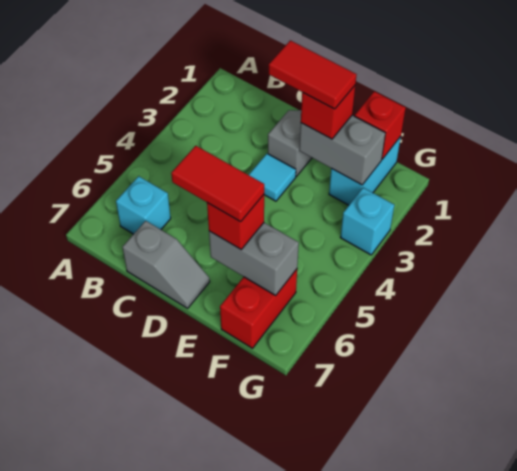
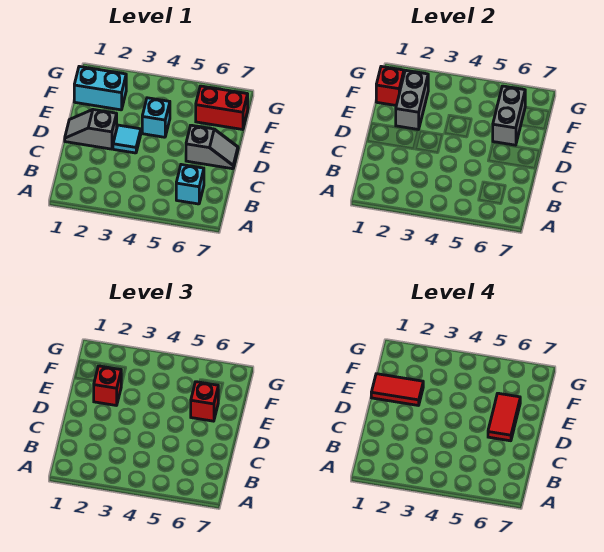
grey 1x2 slope [123,221,210,308] -> grey 1x2 slope turned to [186,125,238,169]
red 1x2 tile [269,40,357,109] -> red 1x2 tile turned to [371,374,423,406]
cyan 1x1 brick [341,188,394,255] -> cyan 1x1 brick moved to [142,98,170,137]

